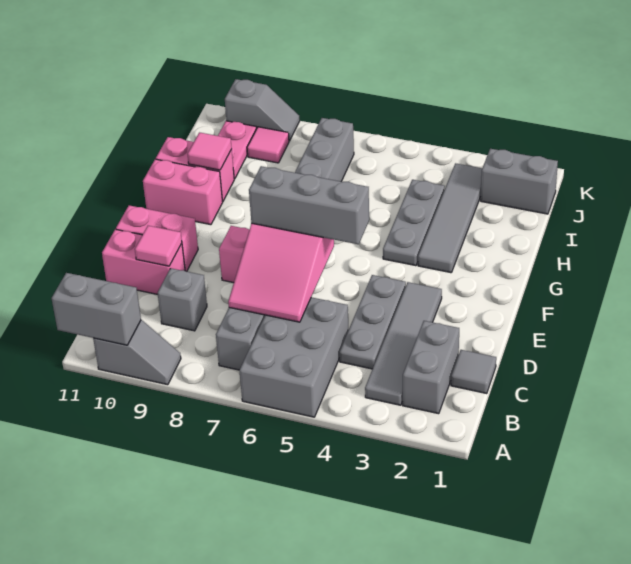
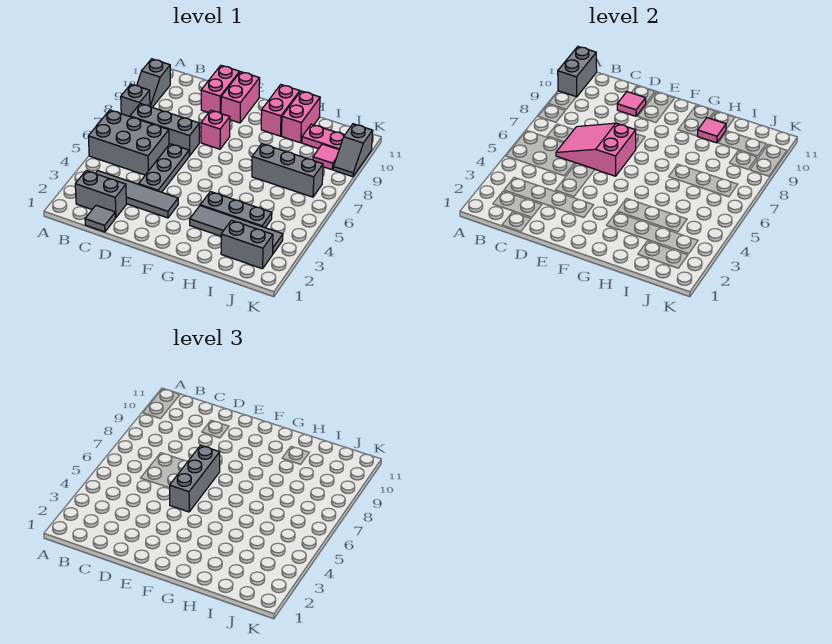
grey 1x3 plate [339,275,406,369] -> grey 1x3 plate turned to [139,144,189,192]
grey 1x1 brick [158,268,207,331] -> grey 1x1 brick moved to [121,84,150,117]
grey 1x2 brick [481,149,558,214] -> grey 1x2 brick turned to [221,220,273,269]

